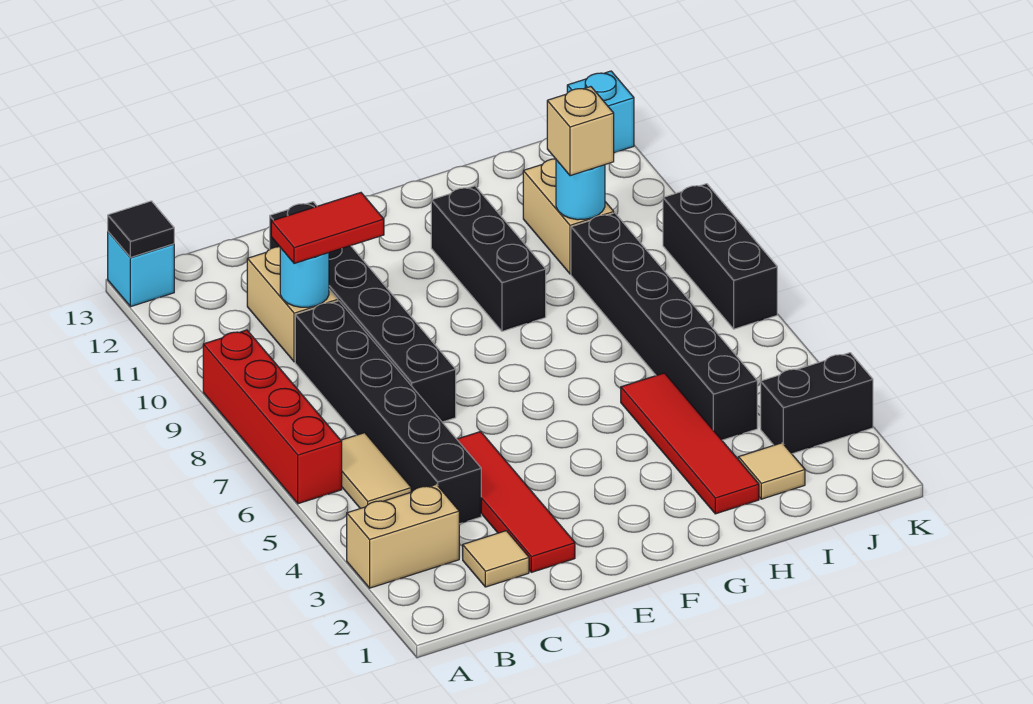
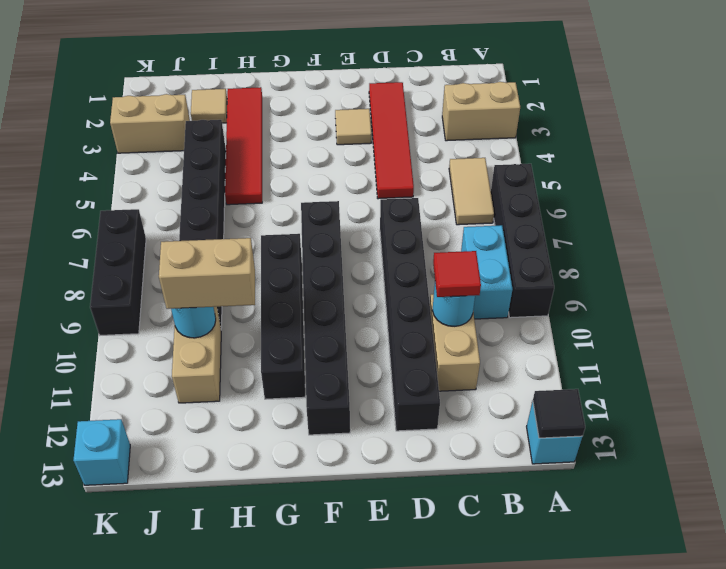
red 1x4 brick [203,330,342,504] -> black 1x4 brick [491,164,554,318]
none -> cyan 1x2 brick [461,225,512,319]
tan 1x1 tile [463,531,529,587] -> tan 1x1 tile moved to [335,109,371,145]
black 1x6 brick [295,301,481,524] -> black 1x6 brick moved to [301,201,350,435]
red 1x2 tile [271,193,384,264] -> red 1x1 tile [433,251,481,297]
black 1x3 brick [431,186,546,331] -> black 1x4 brick [261,234,305,399]
tan 1x1 brick [547,87,614,176] -> tan 1x2 brick [159,238,255,309]
black 1x2 brick [761,353,873,454] -> tan 1x2 brick [110,94,190,153]

